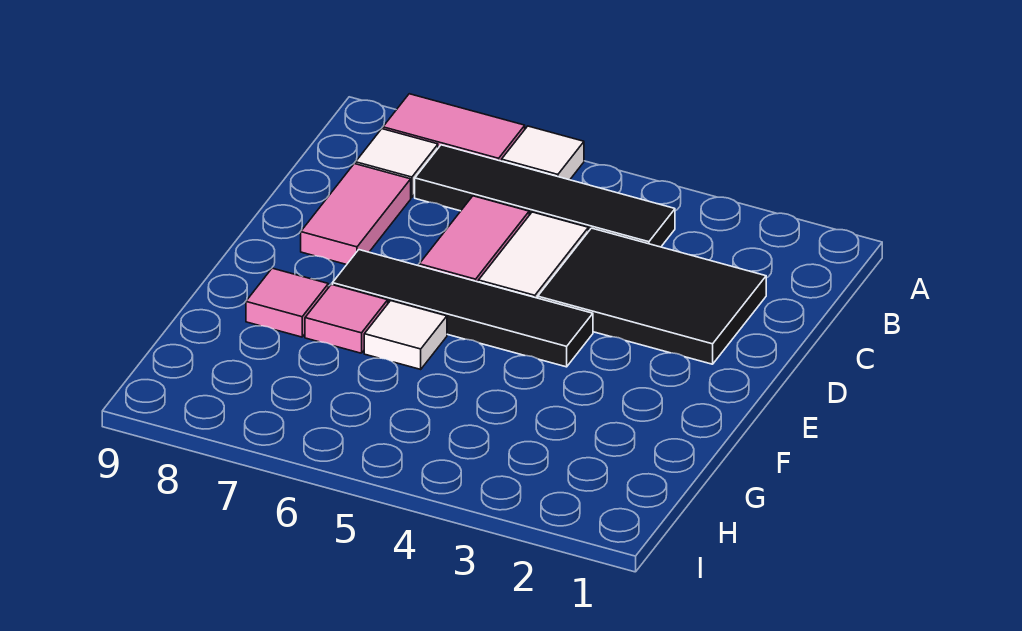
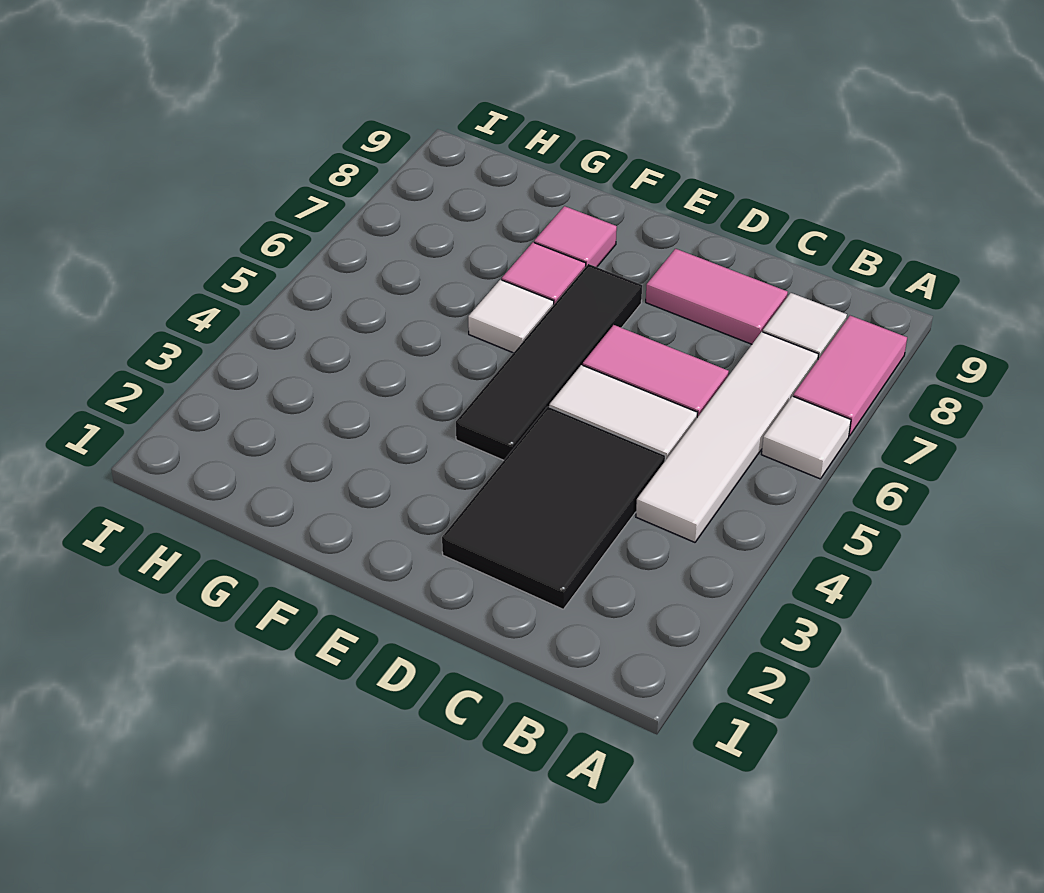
black 1x4 tile [415,145,675,247] -> white 1x4 tile [636,332,819,542]

